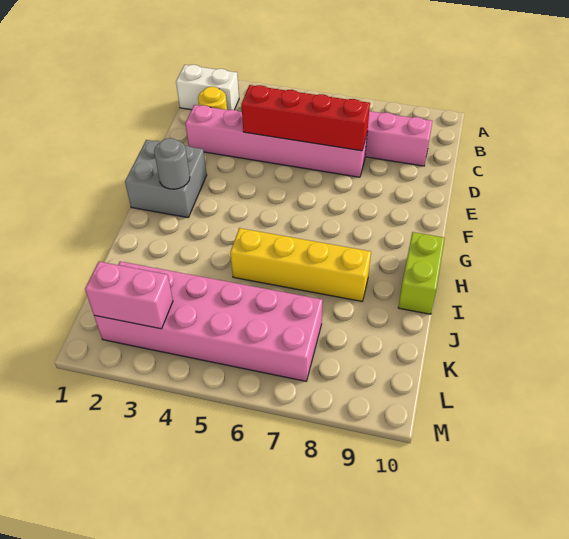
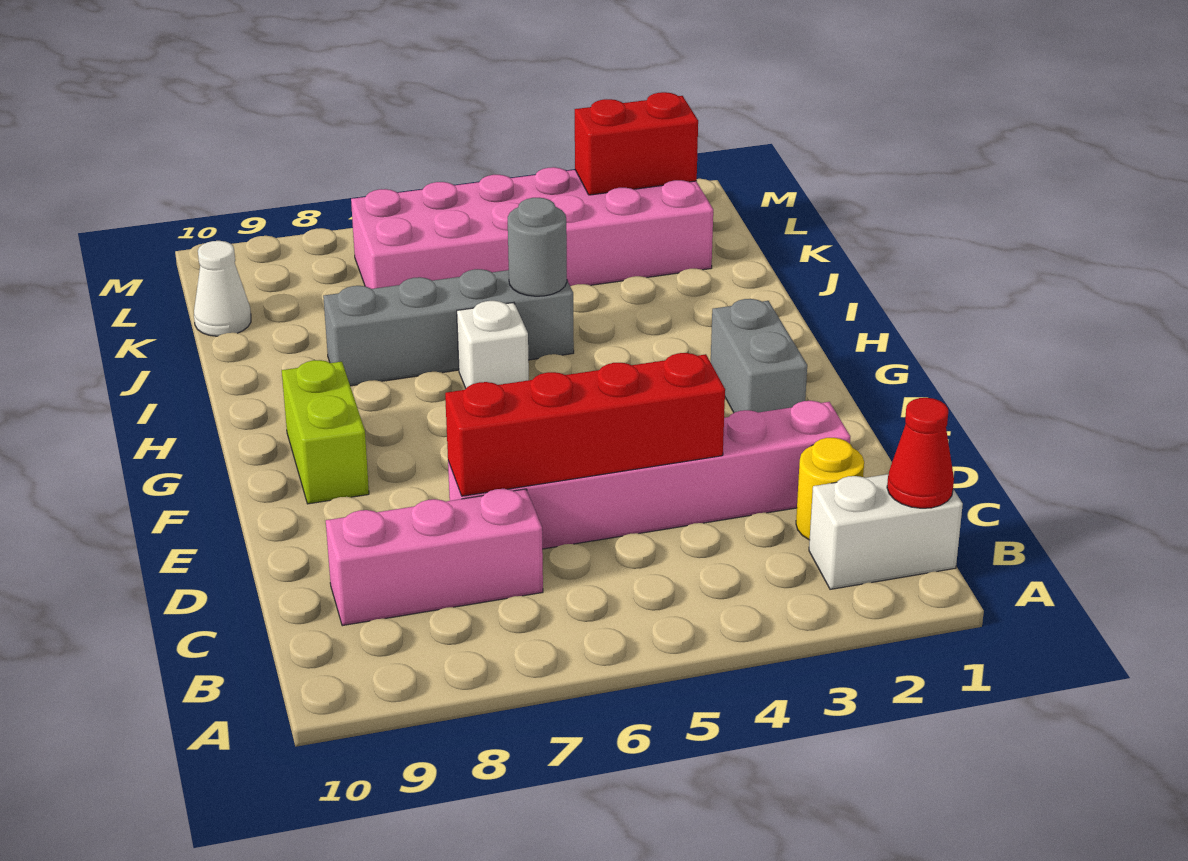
none -> red 1x1 cone [887,398,954,508]
grey 2x2 brick [125,140,207,217] -> grey 1x2 brick [711,299,807,413]
grey 1x1 round brick [154,138,190,189] -> grey 1x1 round brick moved to [508,198,567,296]
none -> white 1x1 brick [457,301,529,388]
lime 1x2 brick [398,232,445,314] -> lime 1x2 brick moved to [282,360,369,504]
yellow 1x4 brick [230,228,371,301] -> grey 1x4 brick [323,269,574,386]
none -> white 1x1 cone [194,241,251,336]
pink 1x2 brick [85,262,173,329] -> red 1x2 brick [575,92,698,195]

